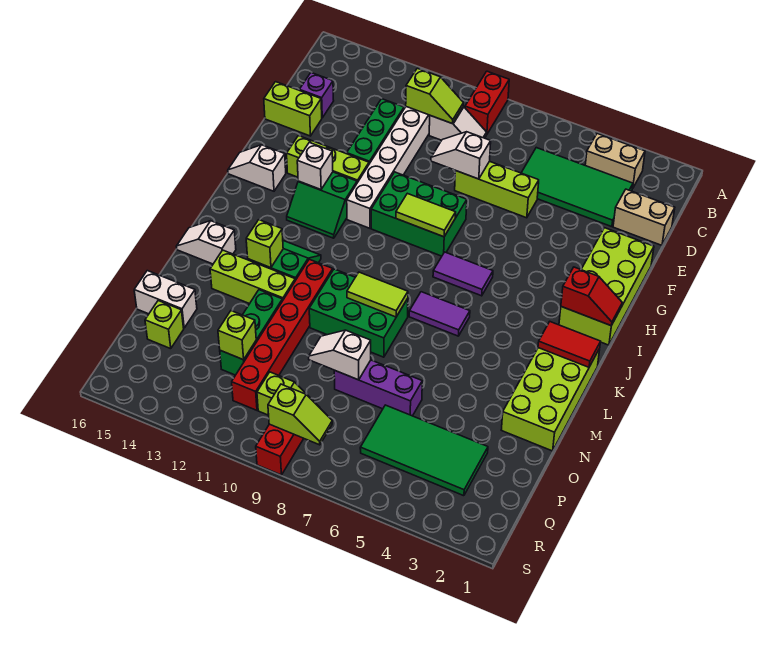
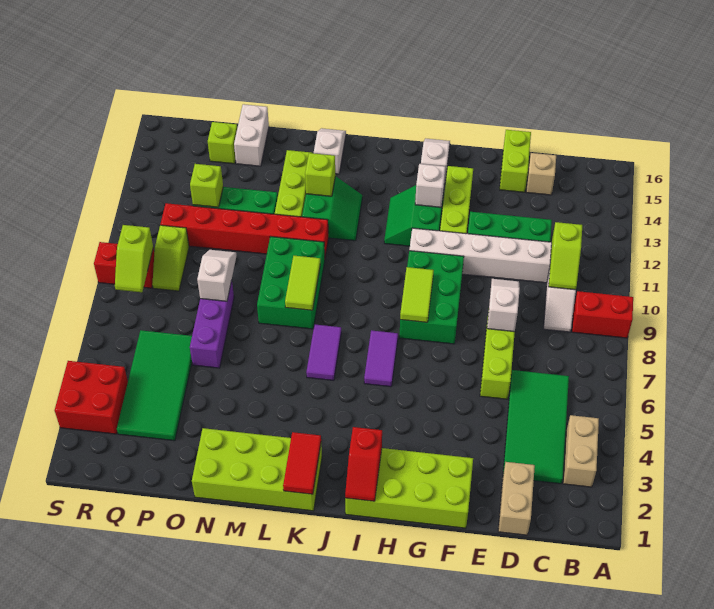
purple 1x1 brick [299,73,334,118] -> tan 1x1 brick [526,153,556,195]
none -> red 2x2 brick [55,361,128,434]

